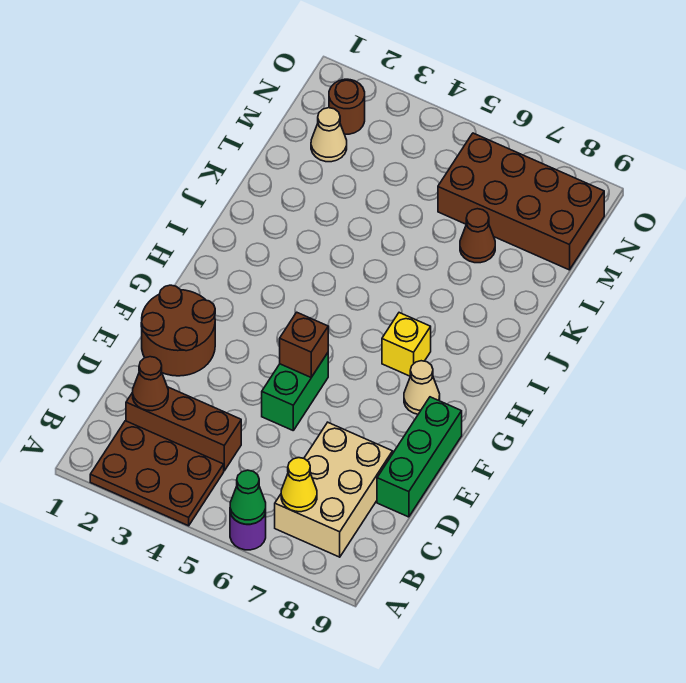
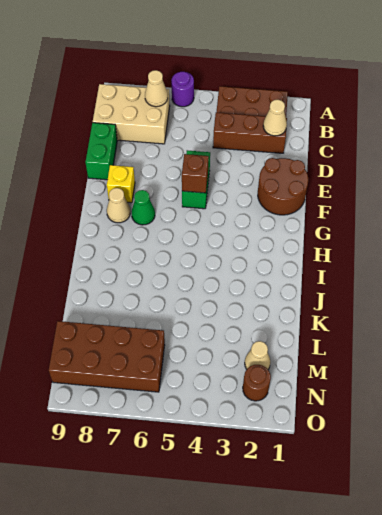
green 1x1 cone [230,470,266,524] -> green 1x1 cone moved to [131,190,155,225]
tan 2x3 brick [275,422,393,557] -> tan 2x3 brick turned to [93,84,170,144]
yellow 1x1 cone [281,458,317,512] -> tan 1x1 cone [145,70,168,107]
brown 1x1 cone [133,357,168,411] -> tan 1x1 cone [263,100,287,136]
green 1x3 brick [377,397,462,517] -> green 1x2 brick [85,123,117,180]
yellow 1x1 brick [382,313,431,376] -> yellow 1x1 brick moved to [107,165,135,203]
brown 1x1 cone [460,209,495,263] -> none

